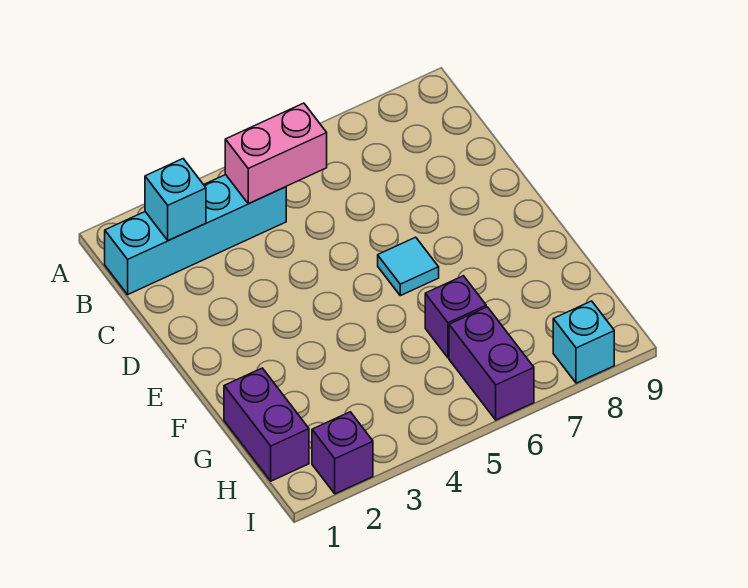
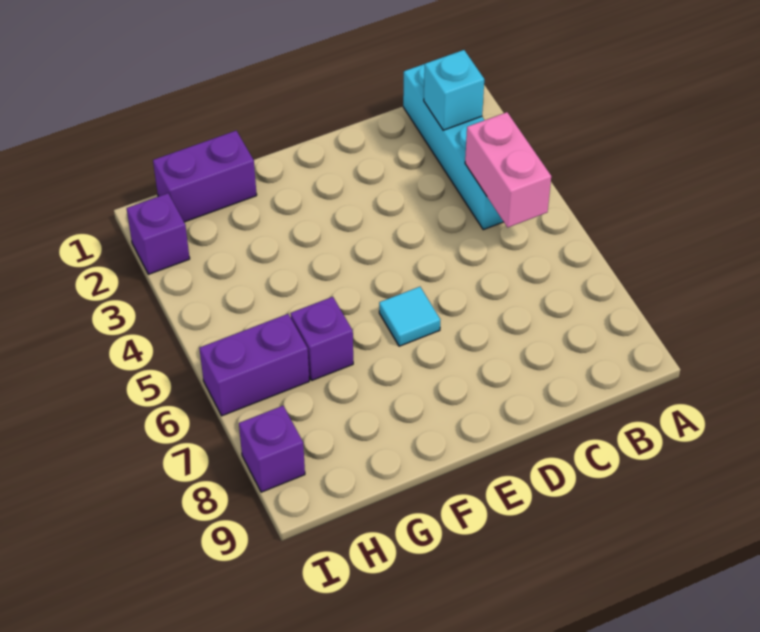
cyan 1x1 brick [553,301,614,383] -> purple 1x1 brick [239,406,305,492]

